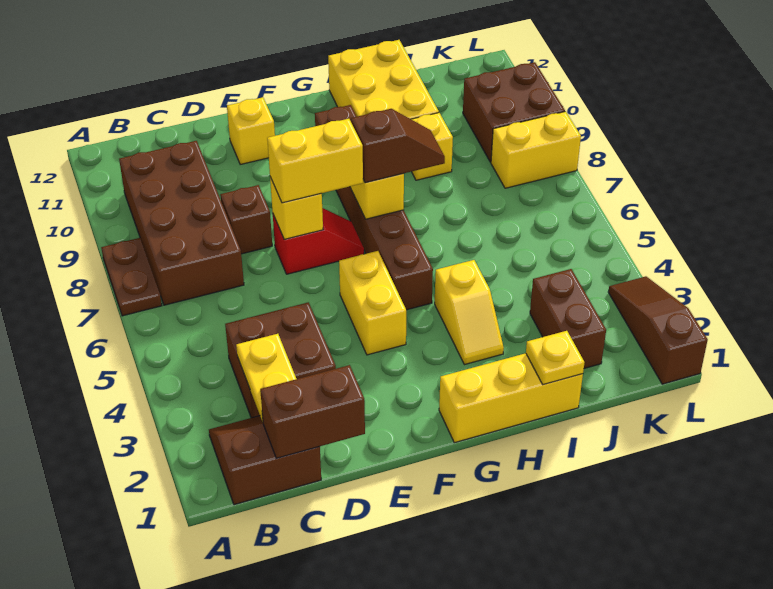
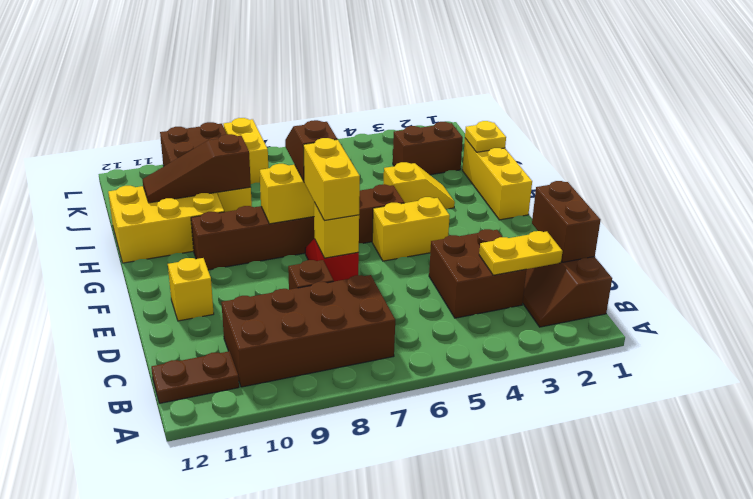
brown 1x2 plate [101,238,162,316] -> brown 1x2 plate moved to [151,351,239,403]
brown 1x3 slope [608,276,708,384] -> brown 1x3 slope moved to [143,134,251,203]

